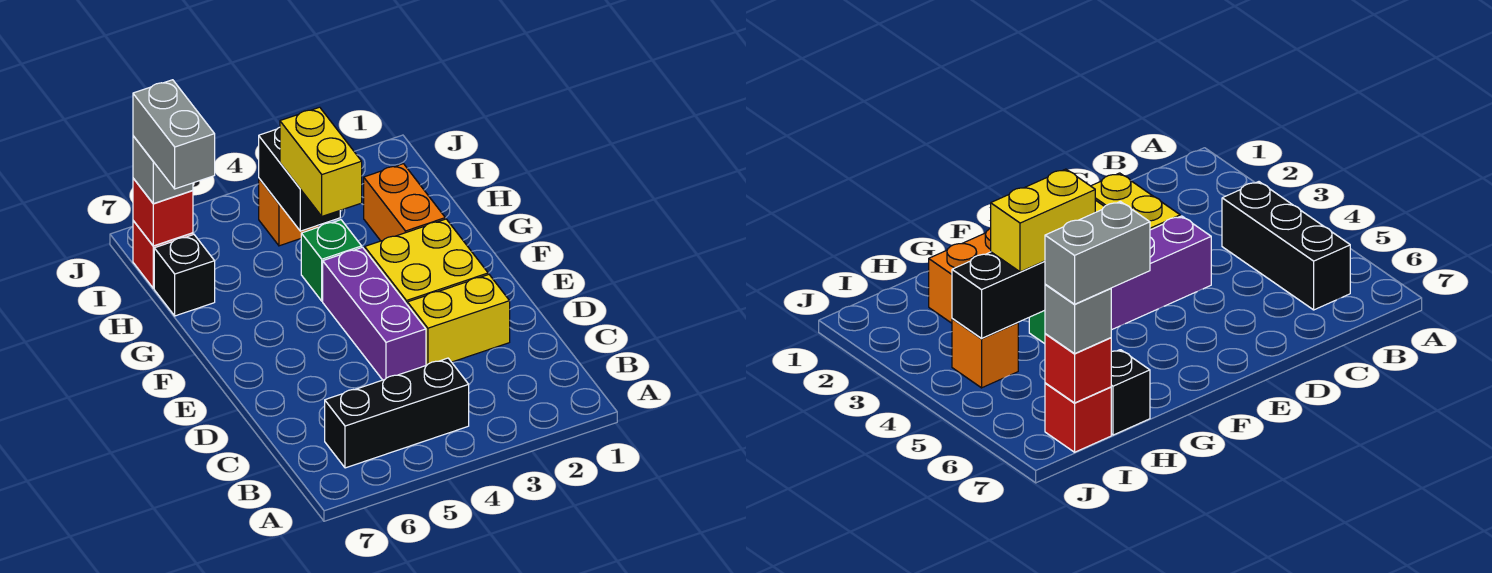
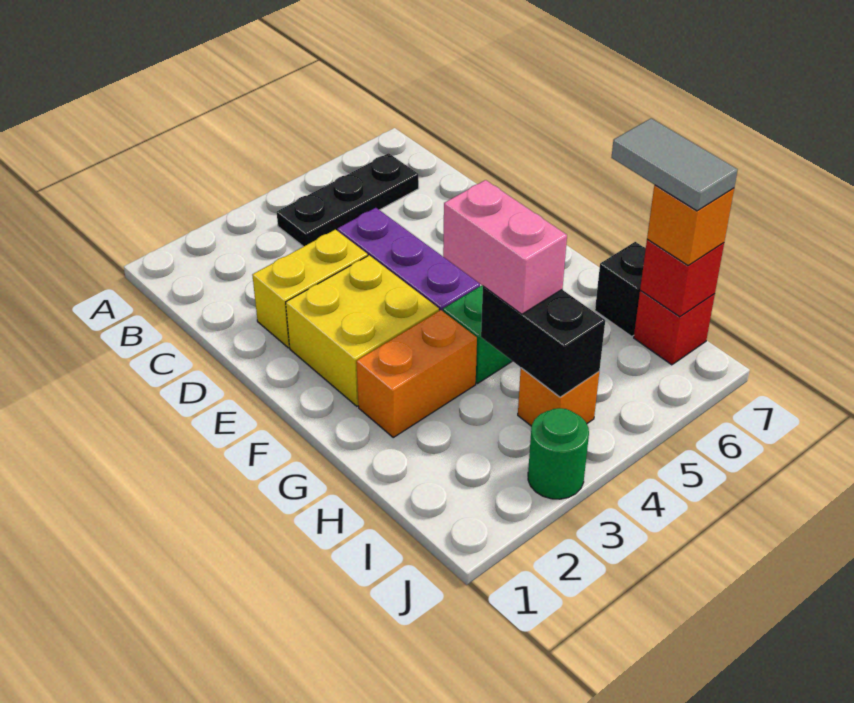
black 1x3 brick [325,358,469,468] -> black 1x3 plate [277,153,419,247]
orange 1x2 brick [364,164,445,241] -> orange 1x2 brick turned to [356,310,477,437]
yellow 1x2 brick [280,107,362,216] -> pink 1x2 brick [443,180,567,314]
grey 1x2 brick [133,80,215,189] -> grey 1x2 tile [611,118,738,211]
grey 1x1 brick [133,136,193,204] -> orange 1x1 brick [647,185,734,266]
none -> green 1x1 round brick [528,408,589,499]

